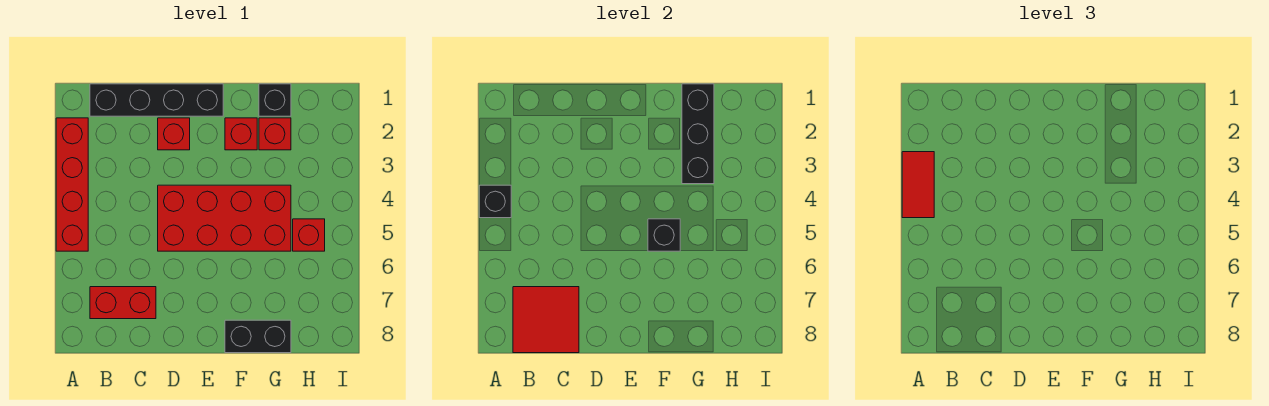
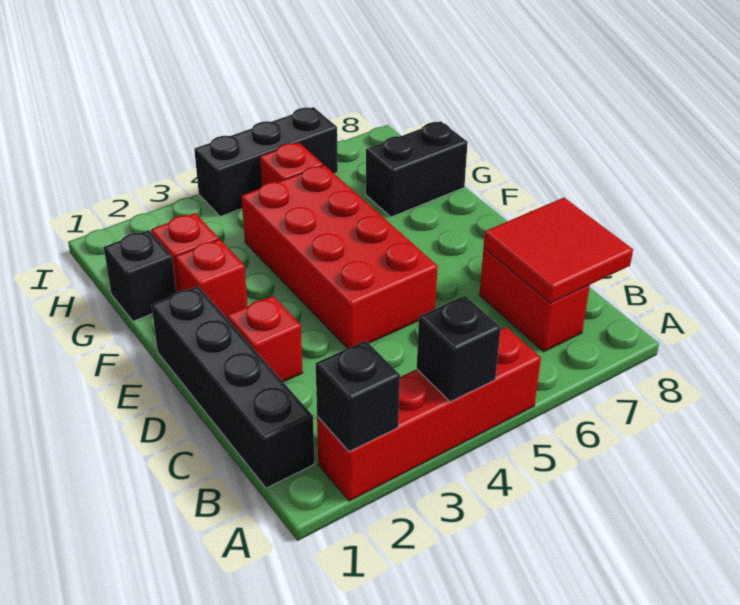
red 1x2 tile [902,152,934,218] -> none
black 1x1 brick [648,219,680,251] -> black 1x1 brick moved to [316,340,400,452]
black 1x2 brick [225,320,291,353] -> black 1x2 brick turned to [366,121,468,217]
black 1x3 brick [682,84,714,184] -> black 1x3 brick moved to [194,107,338,216]

